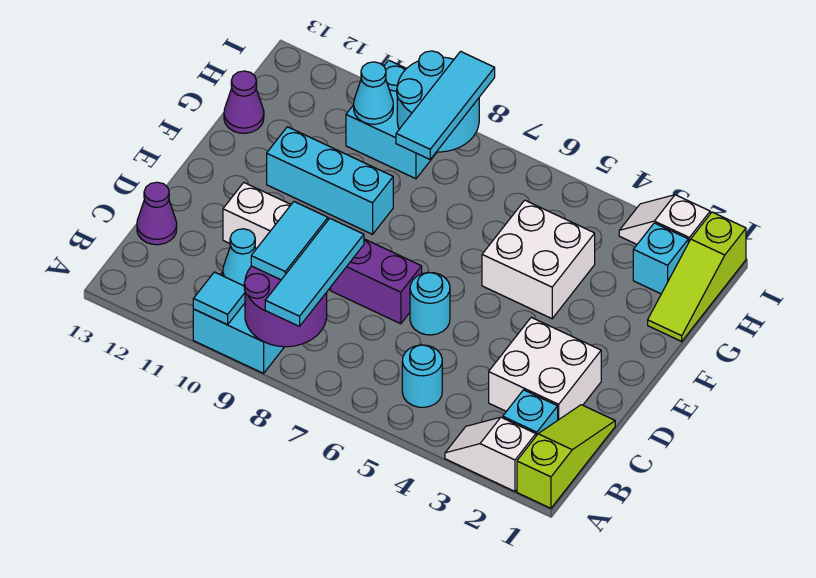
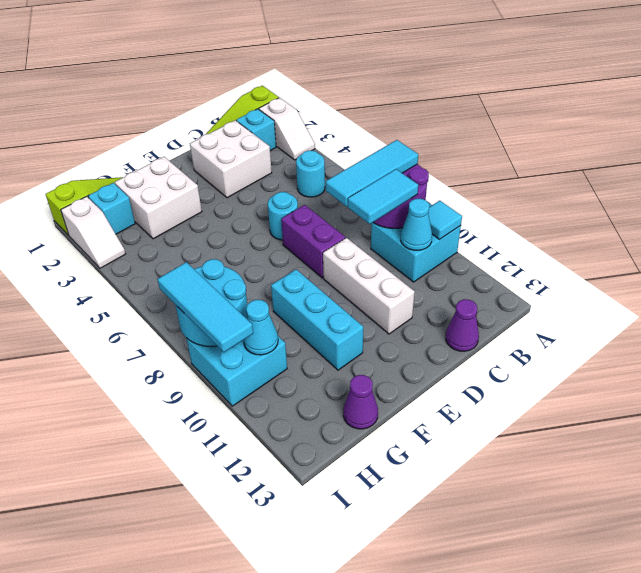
white 2x2 brick [482,200,595,319] -> white 2x2 brick moved to [115,157,202,239]
cyan 1x3 tile [396,51,495,159] -> cyan 1x3 tile turned to [157,262,253,352]

